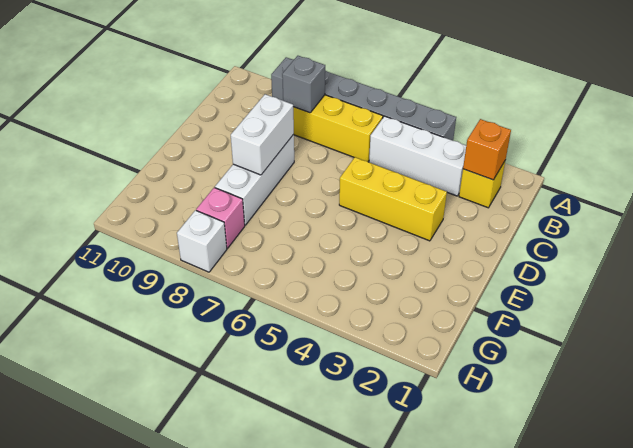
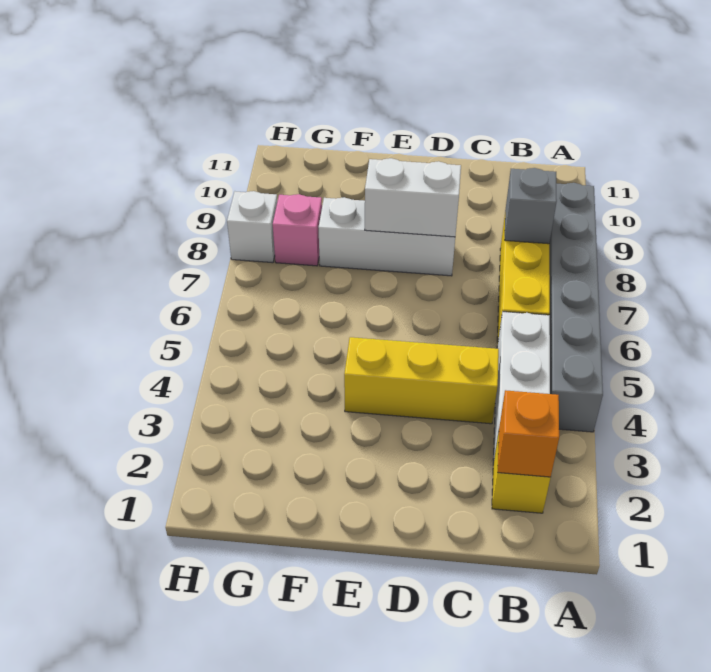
yellow 1x3 brick [339,157,447,241] -> yellow 1x3 brick turned to [344,337,499,424]

